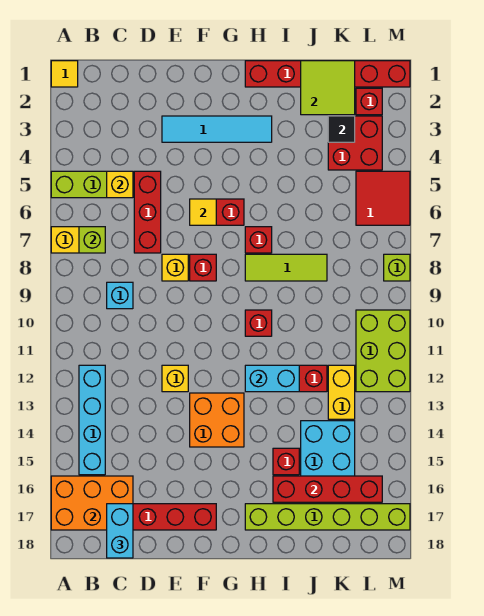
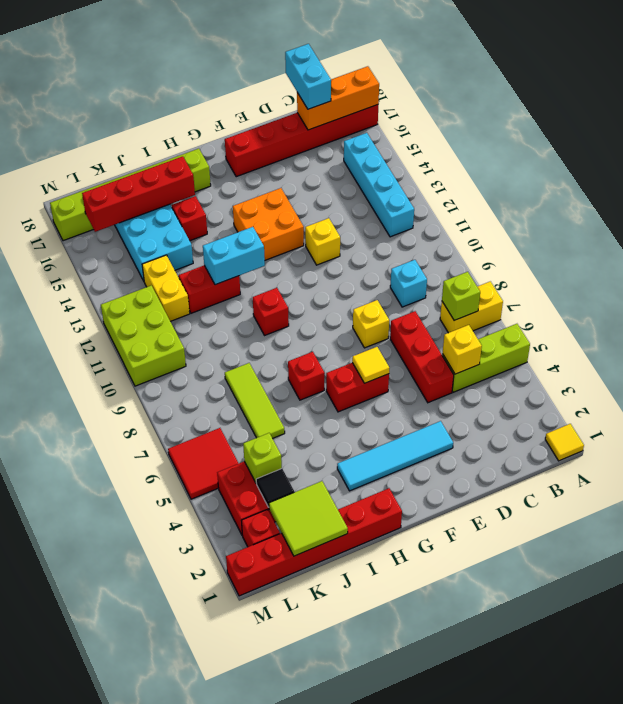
orange 2x3 brick [51,476,133,530] -> orange 1x3 brick [297,66,379,130]
red 1x1 brick [190,254,216,281] -> none
lime 1x3 tile [245,254,327,281] -> lime 1x3 tile turned to [225,363,285,438]
lime 1x1 brick [384,254,410,281] -> lime 1x1 brick moved to [243,433,282,483]

